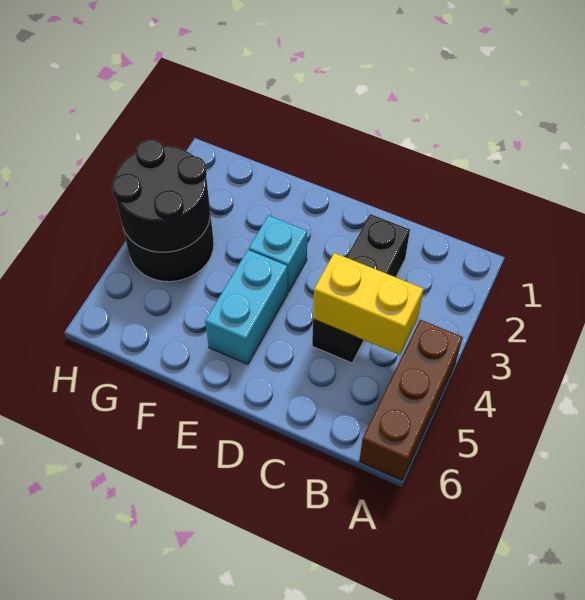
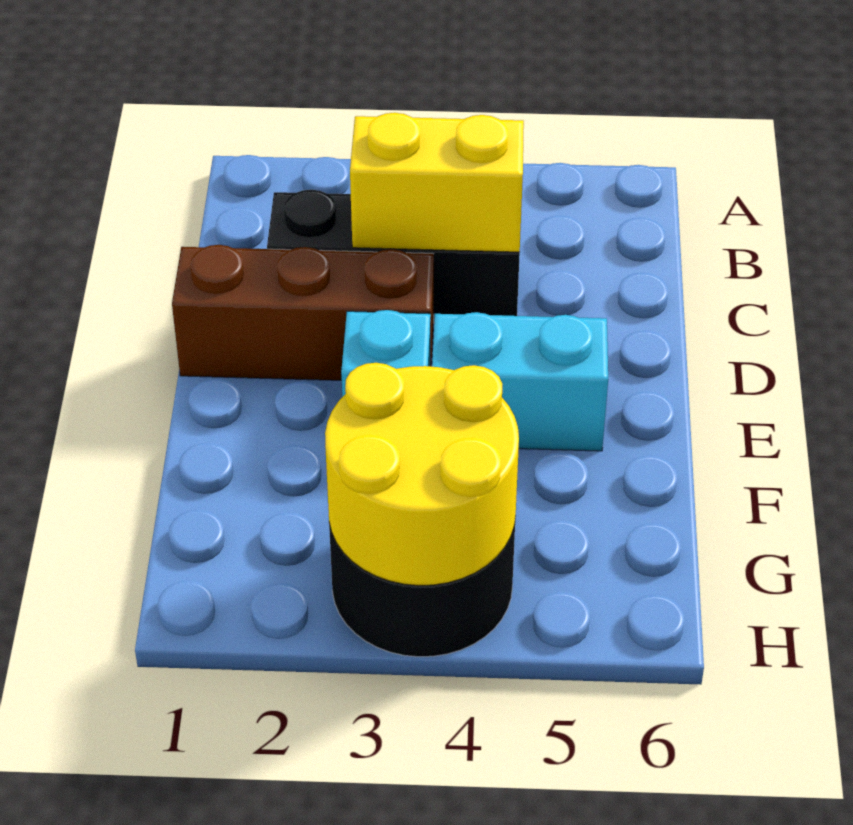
brown 1x3 brick [359,320,463,480] -> brown 1x3 brick moved to [172,245,434,380]
yellow 1x2 brick [313,253,424,355] -> yellow 1x2 brick turned to [350,113,524,252]
black 2x2 round brick [112,140,210,252] -> yellow 2x2 round brick [325,363,519,586]

